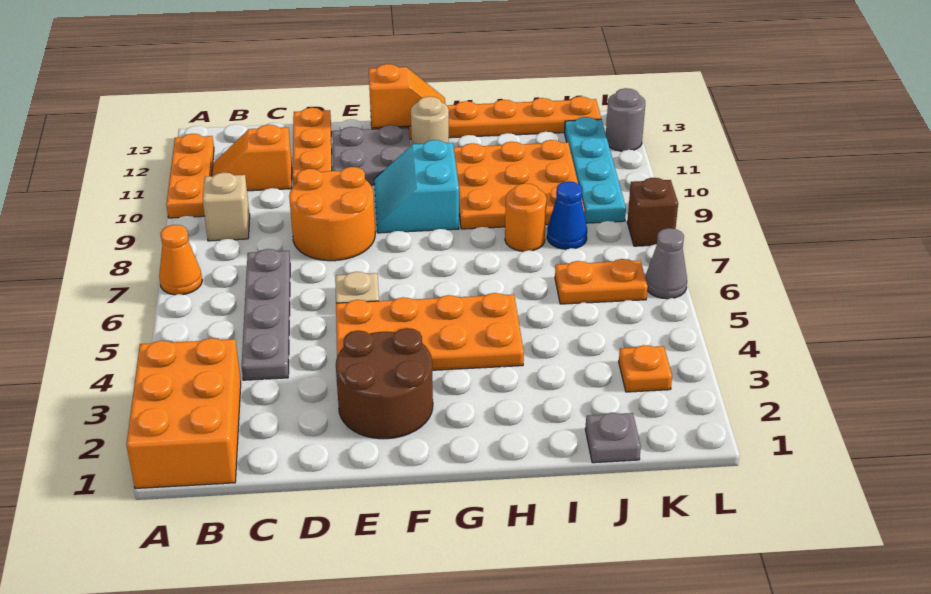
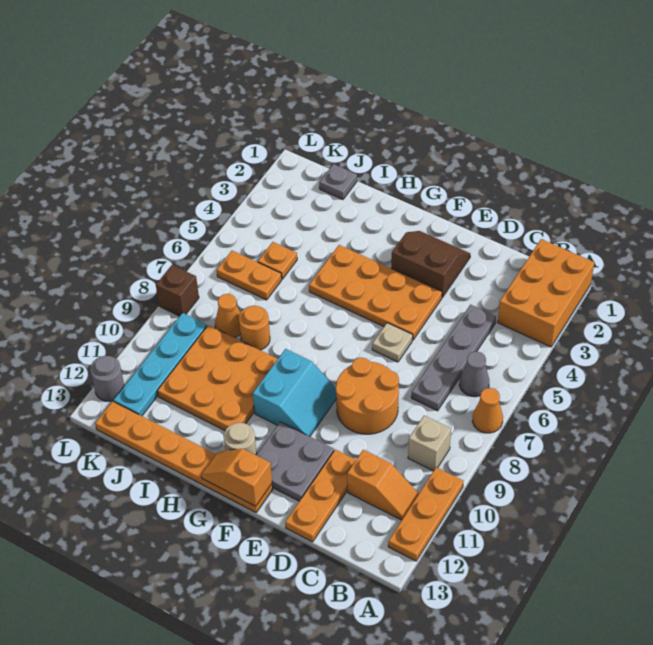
brown 2x2 round brick [336,328,433,439] -> brown 2x2 slope [391,231,470,298]
blue 1x1 cone [547,181,587,249] -> orange 1x1 cone [215,294,240,338]
orange 1x1 plate [619,345,672,392] -> orange 1x1 plate moved to [258,242,297,279]
grey 1x1 cone [645,228,687,299] -> grey 1x1 cone moved to [459,352,489,397]

